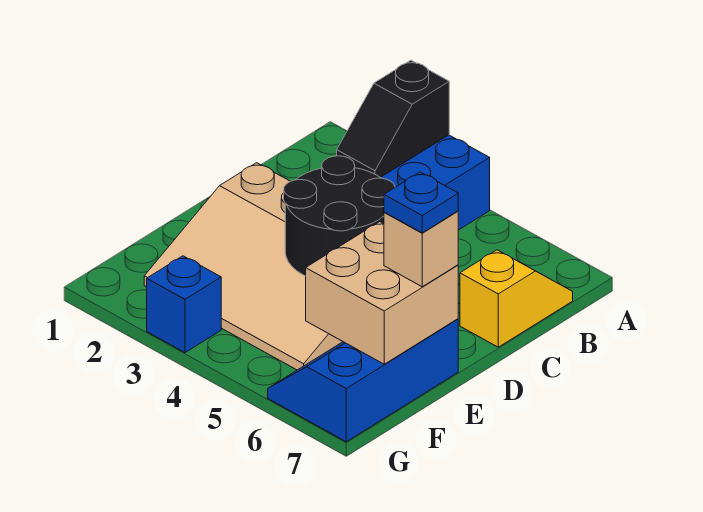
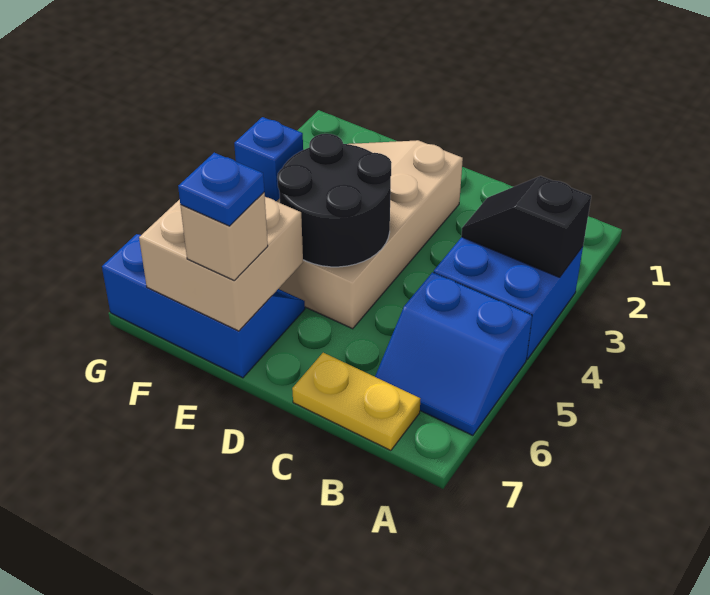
none -> blue 2x2 slope [375,272,532,435]
yellow 1x2 slope [460,250,573,347] -> yellow 1x2 plate [292,353,420,451]

